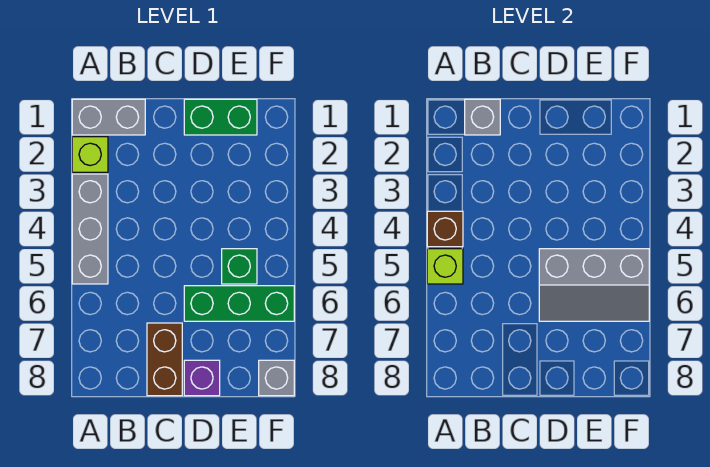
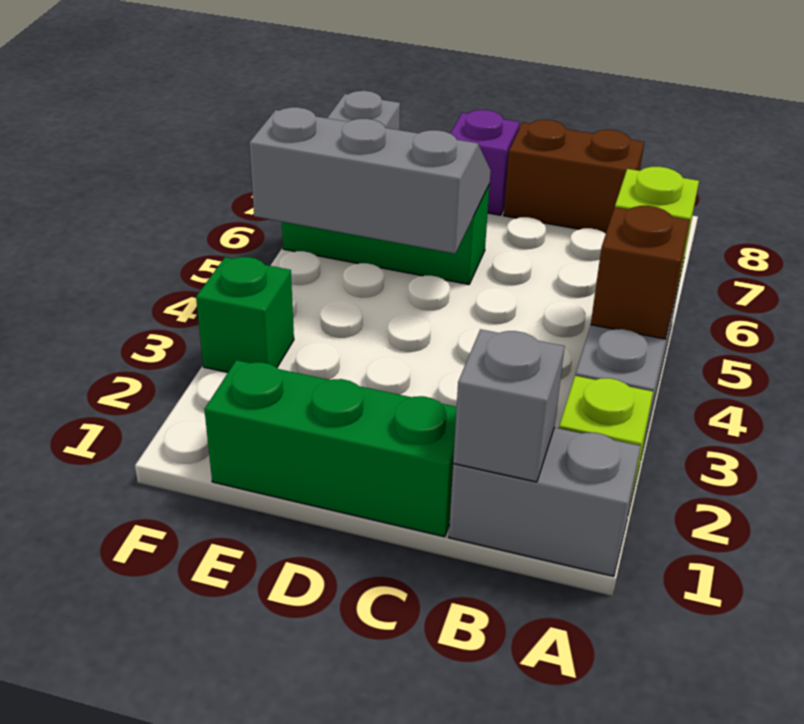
brown 1x2 brick [147,323,182,396] -> brown 1x2 brick turned to [504,120,644,234]
green 1x2 brick [184,99,257,135] -> green 1x3 brick [204,360,457,537]
green 1x1 brick [222,249,257,284] -> green 1x1 brick moved to [196,257,294,372]

